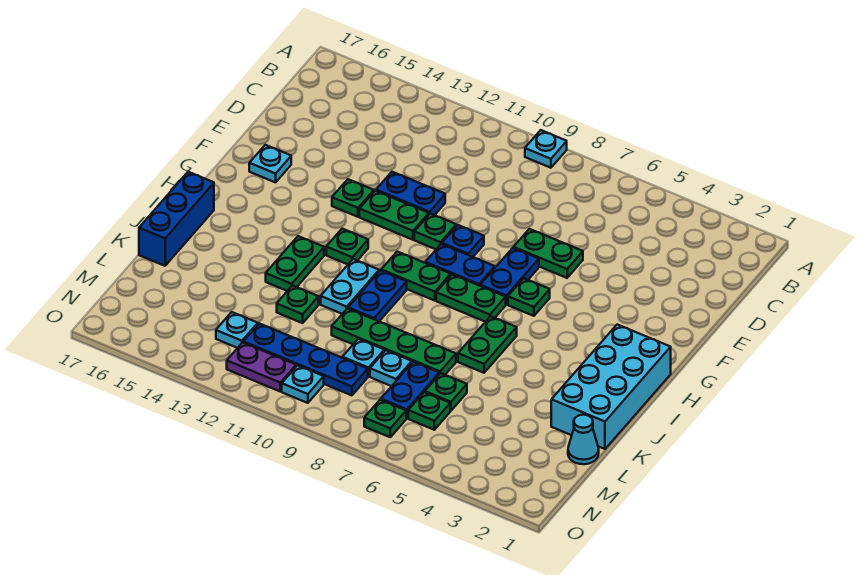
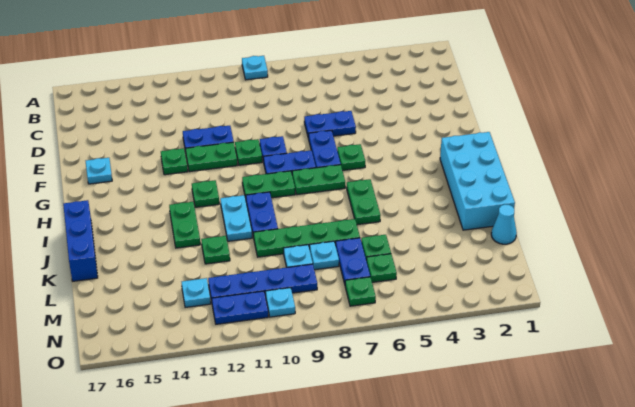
green 1x2 plate [514,229,583,278] -> blue 1x2 plate [304,111,356,139]
purple 1x2 plate [227,342,296,391] -> blue 1x2 plate [212,291,268,324]

